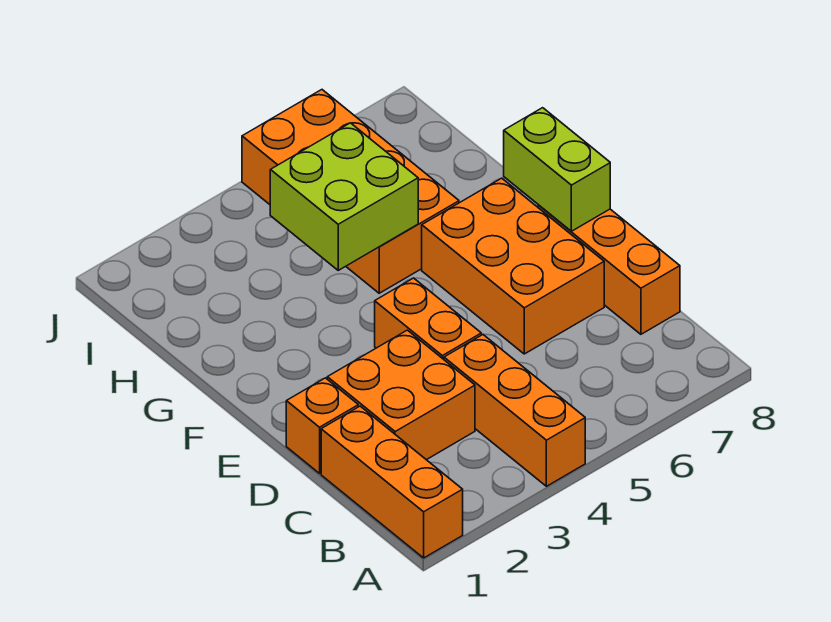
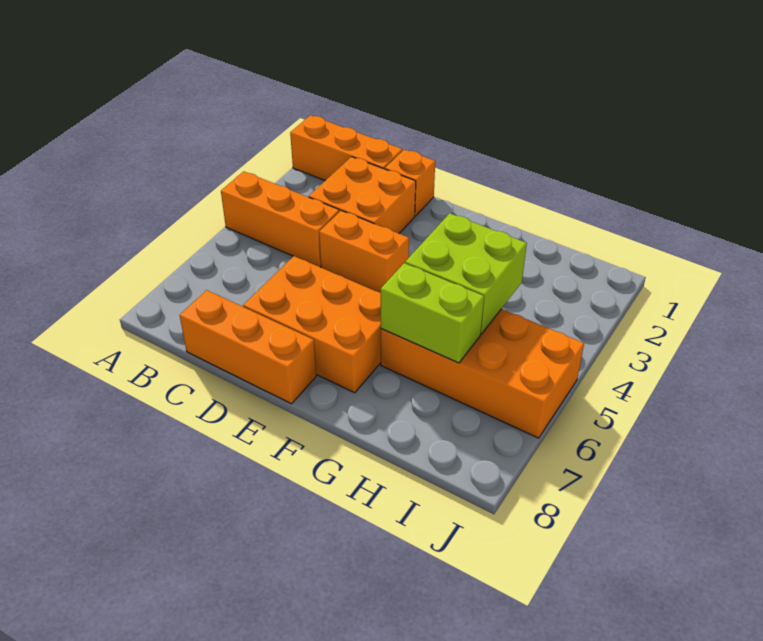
lime 1x2 brick [504,108,610,231] -> lime 1x2 brick moved to [381,263,484,363]

